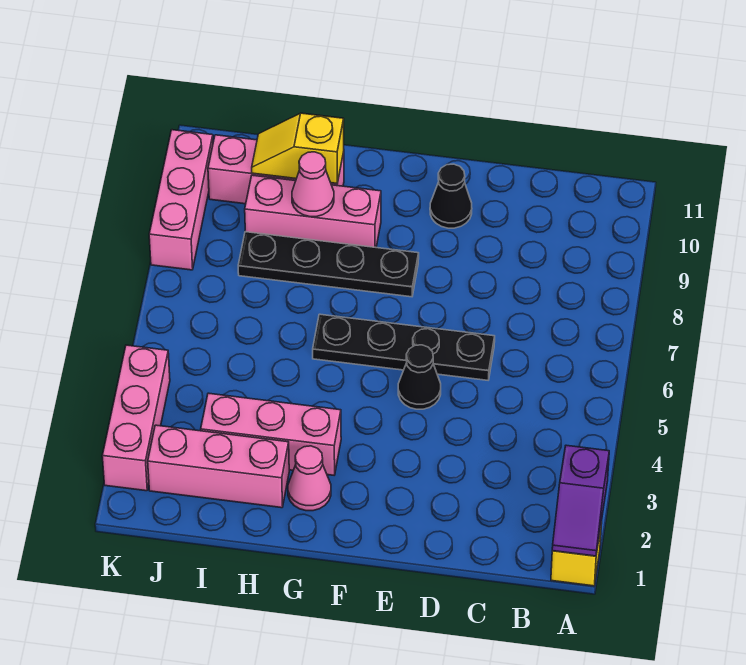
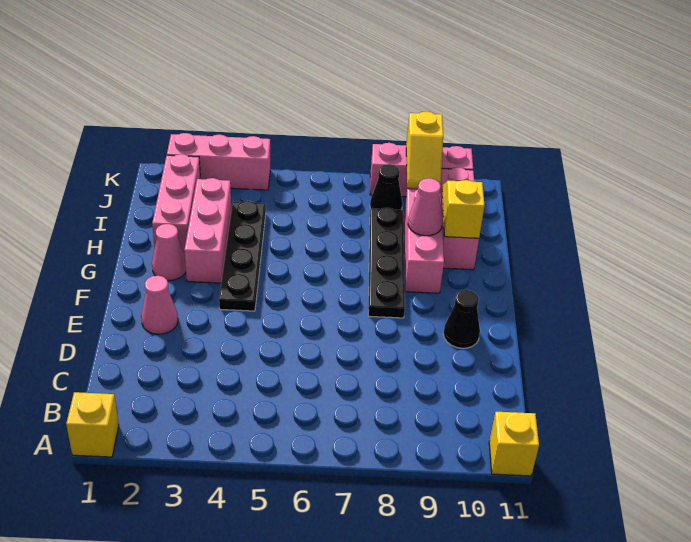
purple 1x2 slope [552,445,609,556] -> none
none -> yellow 1x1 brick [489,412,539,476]
black 1x4 plate [313,314,495,380] -> black 1x4 plate moved to [219,201,266,311]
none -> pink 1x1 cone [141,276,178,334]
black 1x1 cone [398,345,441,409] -> black 1x1 cone moved to [370,164,403,210]
none -> yellow 1x2 slope [406,112,443,188]

